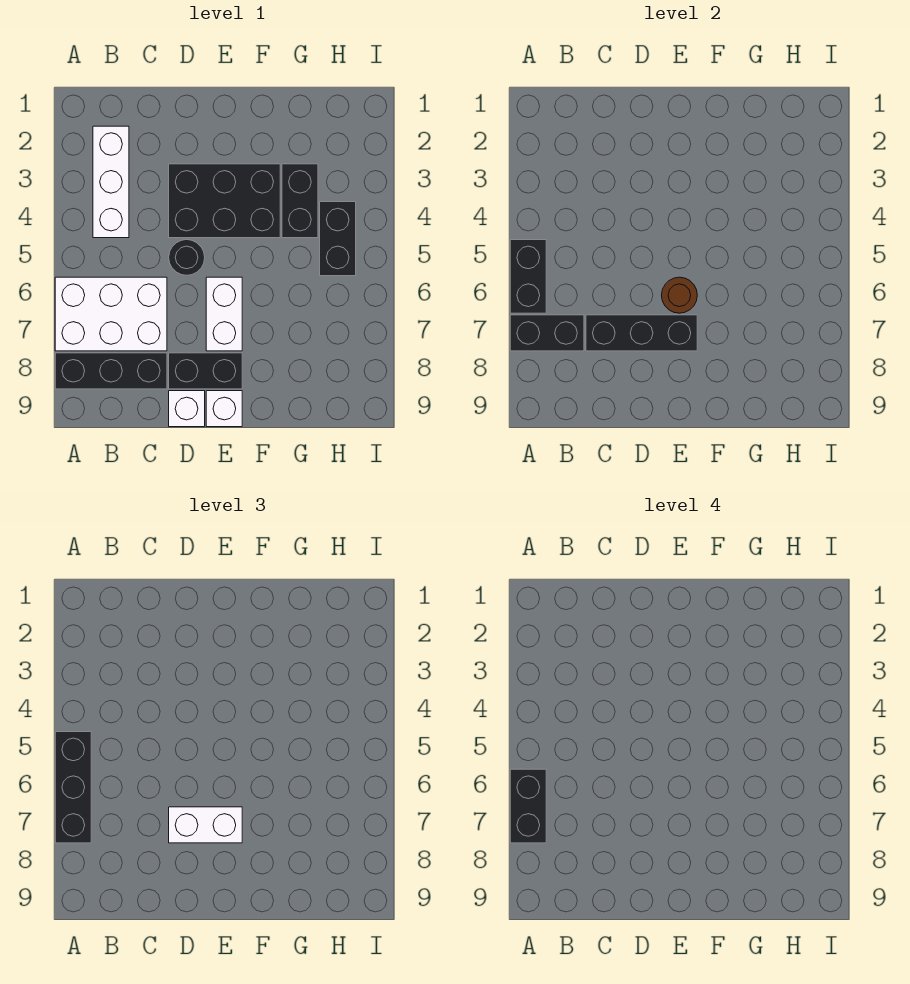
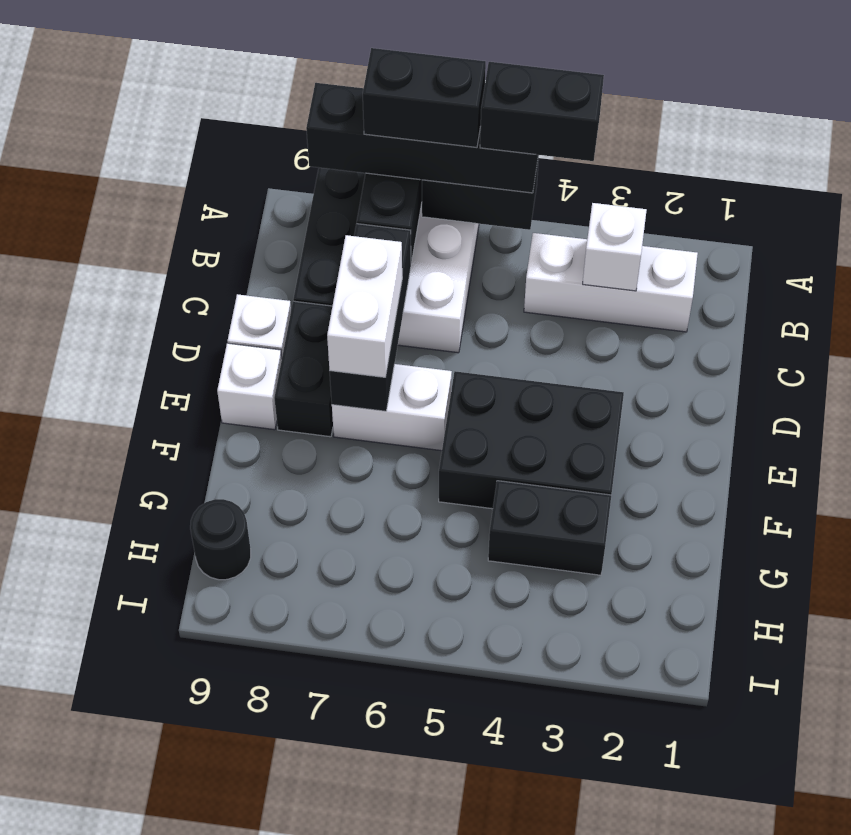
black 1x3 brick [55,732,91,843] -> black 1x4 brick [306,83,538,193]
none -> white 1x1 brick [583,203,647,291]
black 2x3 brick [169,164,280,238] -> black 2x3 brick turned to [439,371,624,509]
black 1x1 round brick [169,240,205,275] -> black 1x1 round brick moved to [190,499,251,580]
brown 1x1 round brick [662,277,697,313] -> none
black 1x2 brick [320,202,356,276] -> black 1x2 brick moved to [480,62,604,161]

